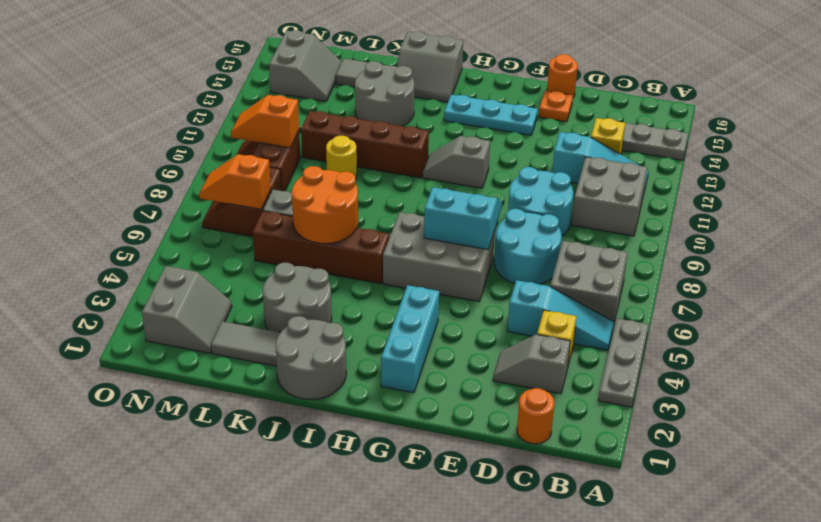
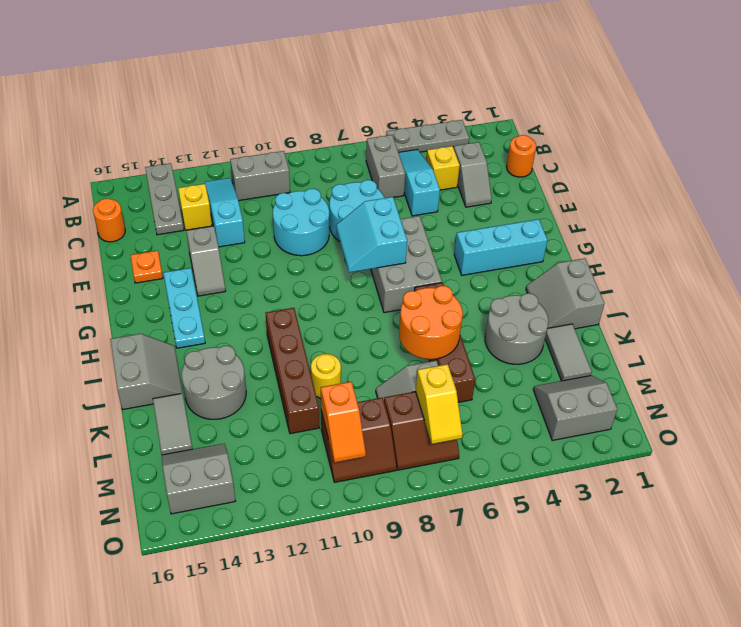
grey 2x2 brick [550,241,628,322] -> grey 1x2 brick [366,135,405,198]
grey 2x2 brick [572,157,647,236] -> grey 1x2 brick [230,151,290,201]
orange 1x1 round brick [547,54,578,97] -> orange 1x1 round brick moved to [93,199,125,242]
grey 1x2 slope [423,136,490,188] -> grey 1x2 slope moved to [186,226,226,296]
grey 2x2 round brick [275,316,346,399] -> grey 2x2 slope [526,258,605,329]
orange 1x2 slope [199,154,271,209] -> yellow 1x2 slope [416,364,463,444]

